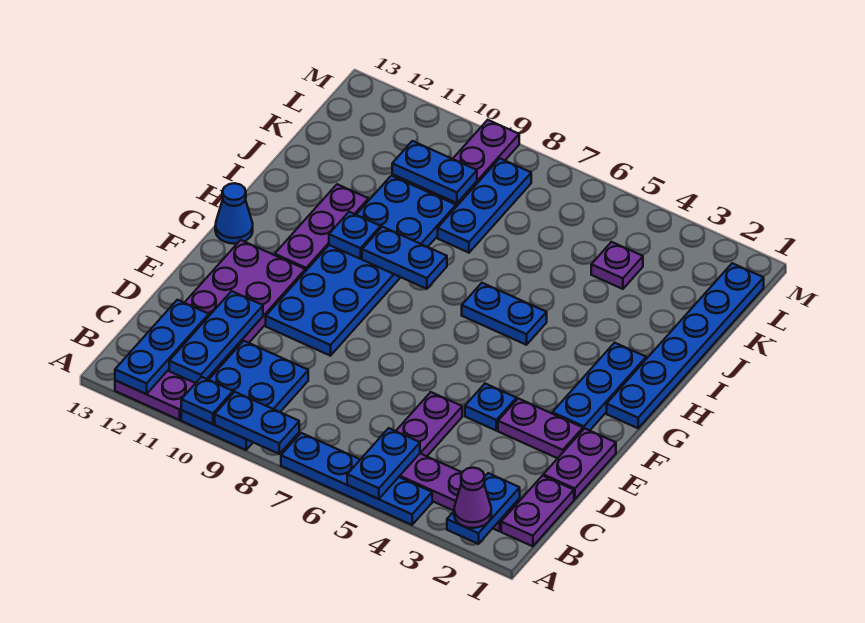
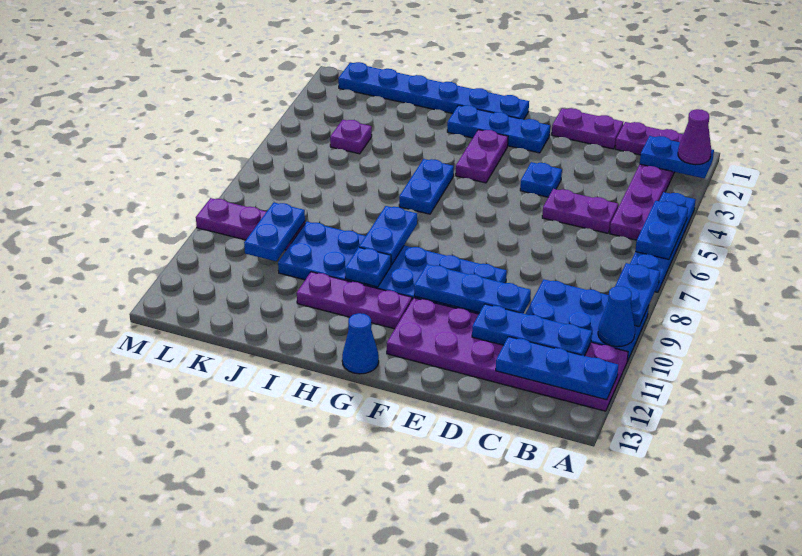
blue 1x2 plate [347,428,420,499] -> blue 1x2 plate turned to [635,201,688,259]
blue 1x1 plate [181,377,233,424] -> blue 1x1 cone [598,286,635,347]
purple 1x2 plate [498,398,583,458] -> purple 1x2 plate moved to [456,130,508,183]
blue 1x3 plate [438,159,531,253] -> blue 1x3 plate moved to [414,264,531,314]

